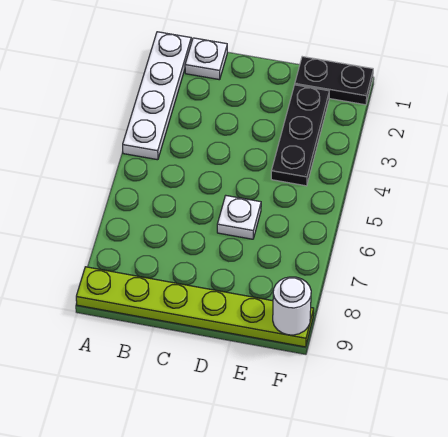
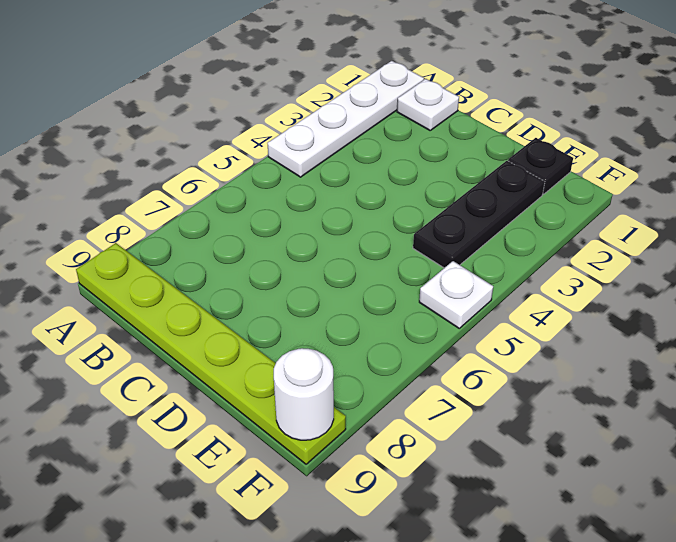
white 1x1 plate [217,196,261,239] -> white 1x1 plate moved to [419,261,493,328]
black 1x2 plate [295,57,373,105] -> black 1x1 plate [508,138,573,194]

